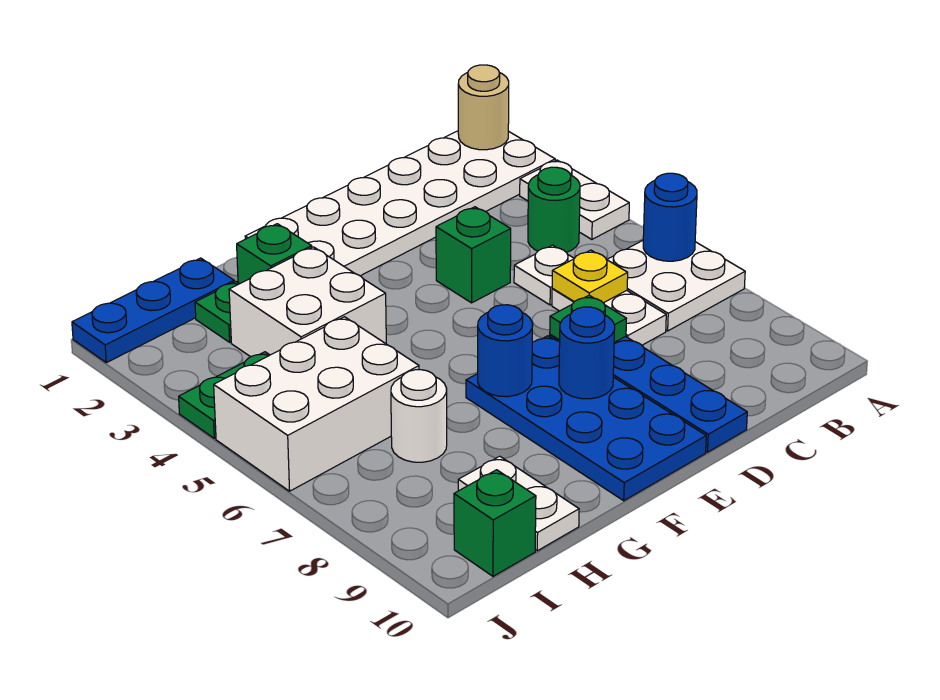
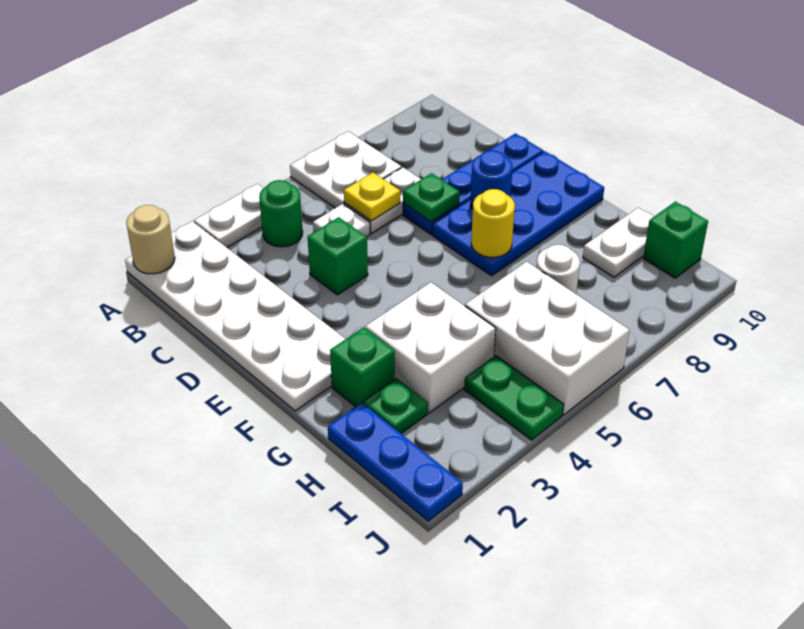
blue 1x1 round brick [643,173,697,261] -> none
blue 1x1 round brick [478,305,533,397] -> yellow 1x1 round brick [471,189,515,257]

